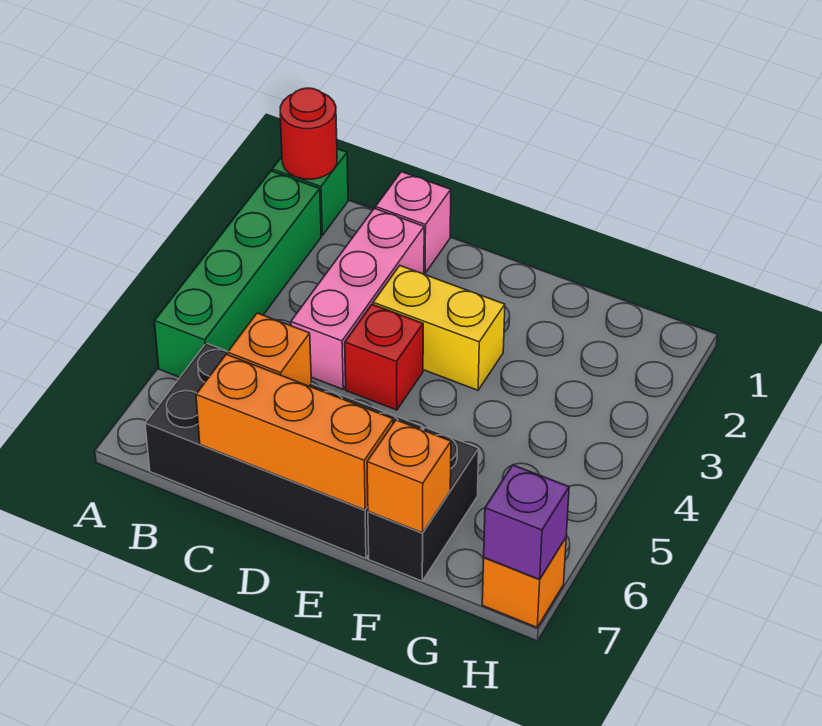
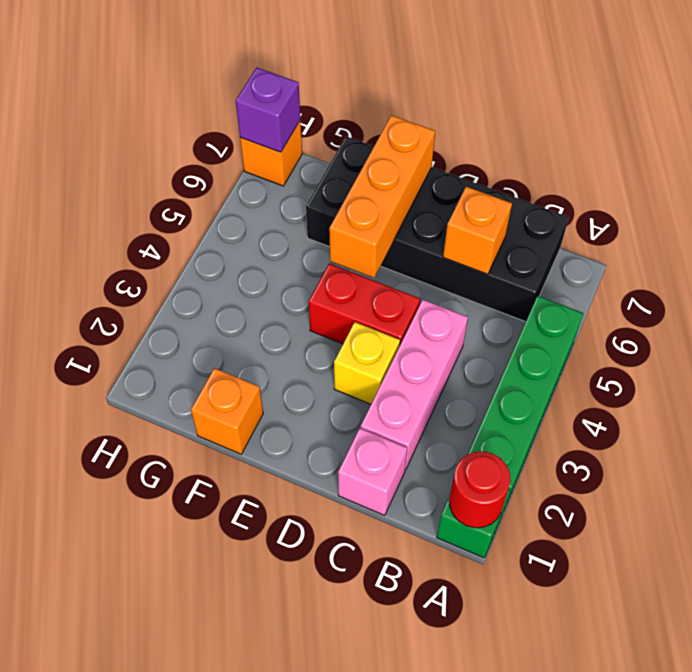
orange 1x3 brick [196,354,393,510] -> orange 1x3 brick turned to [329,115,435,278]
yellow 1x2 brick [373,266,505,390] -> yellow 1x1 brick [334,322,400,404]
red 1x1 brick [345,304,423,410] -> red 1x2 brick [309,263,420,345]
orange 1x1 brick [367,420,451,533] -> orange 1x1 brick moved to [191,368,263,454]

